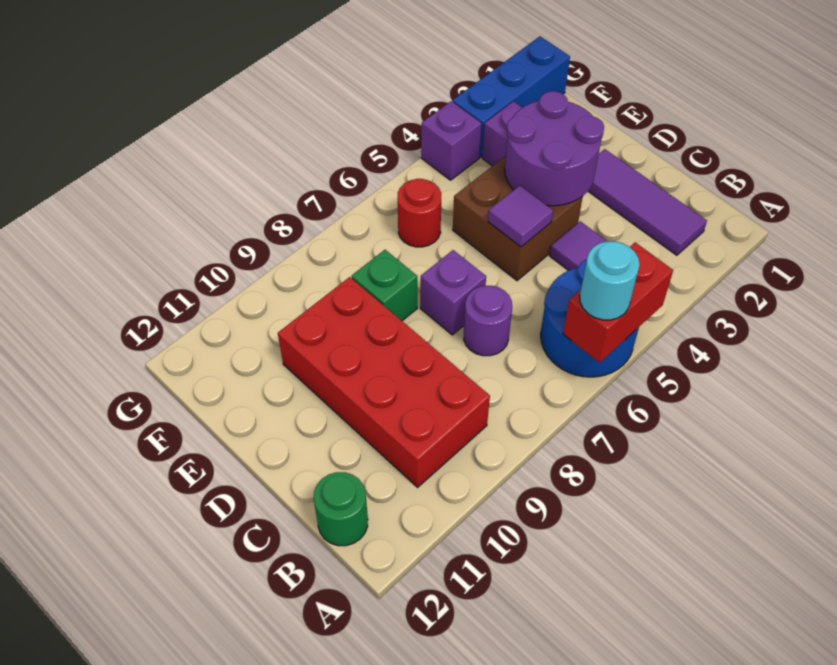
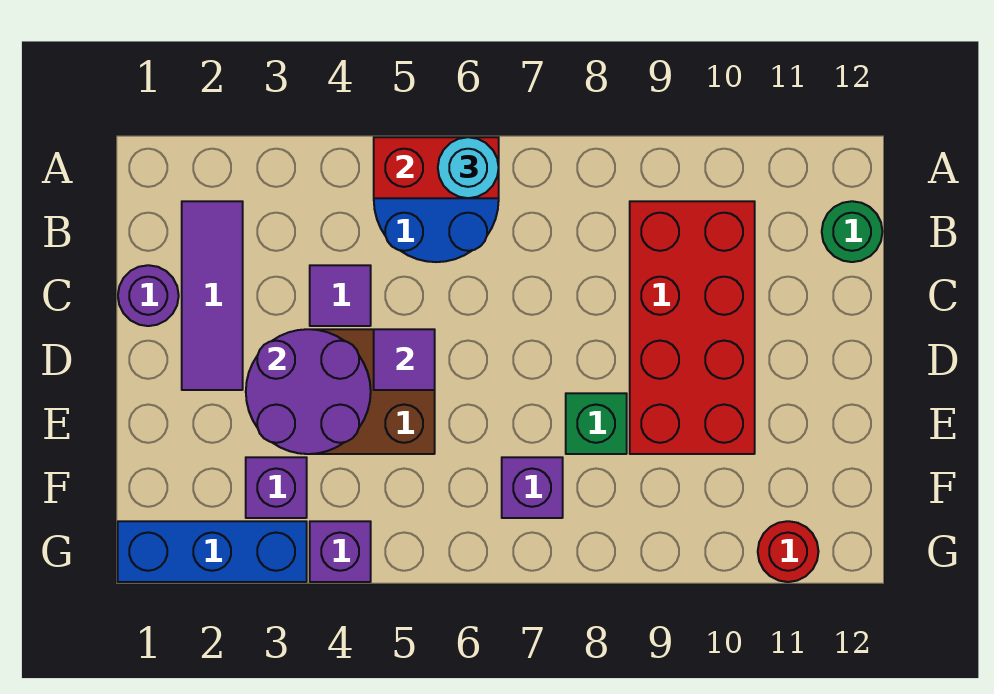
purple 1x1 round brick [464,286,512,356] -> purple 1x1 round brick moved to [118,265,179,326]
purple 1x1 brick [420,250,486,335] -> purple 1x1 brick moved to [502,457,563,518]
red 1x1 round brick [398,179,441,247] -> red 1x1 round brick moved to [758,521,819,582]

